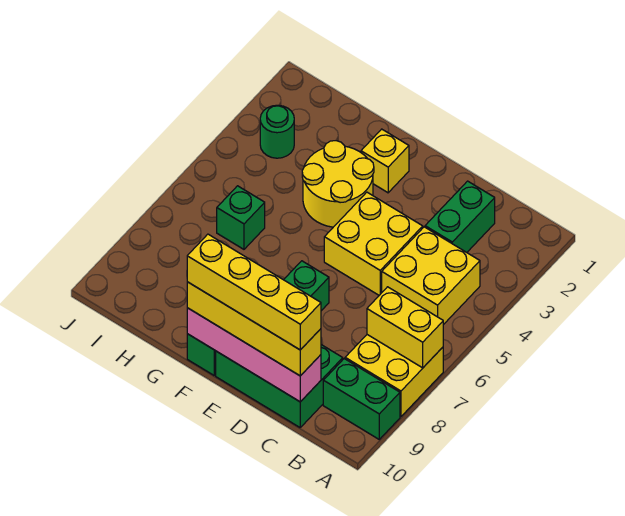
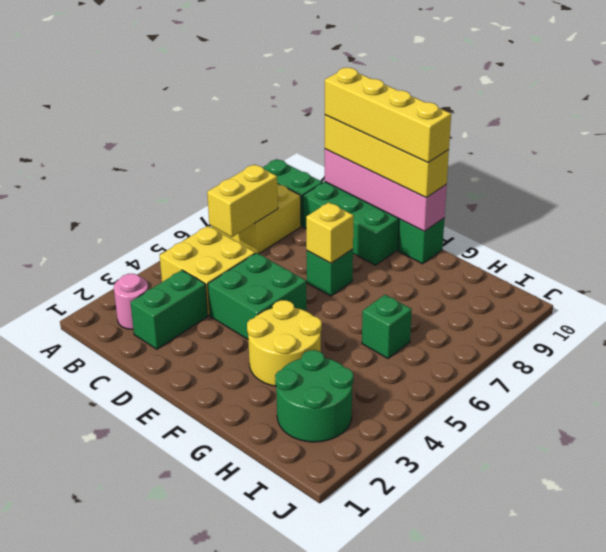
yellow 1x2 brick [367,287,443,368] -> yellow 1x2 brick turned to [207,165,278,237]
none -> pink 1x1 round brick [114,274,148,329]
yellow 2x2 brick [324,192,423,295] -> green 2x2 brick [208,253,306,339]
yellow 1x1 brick [361,129,409,193] -> yellow 1x1 brick moved to [306,202,354,263]
green 1x1 round brick [260,105,294,158] -> green 2x2 round brick [275,350,353,442]

